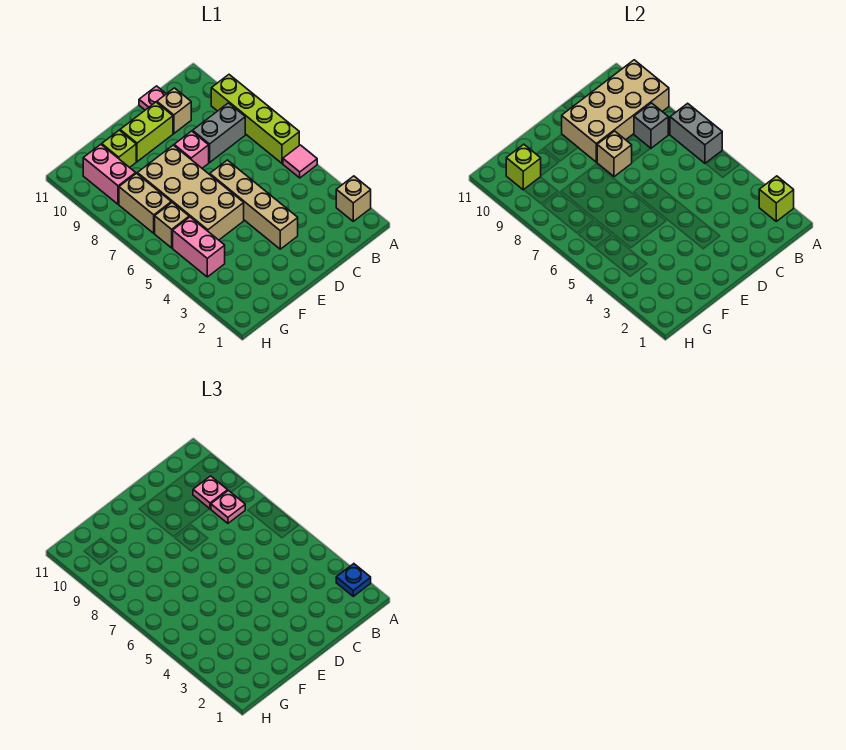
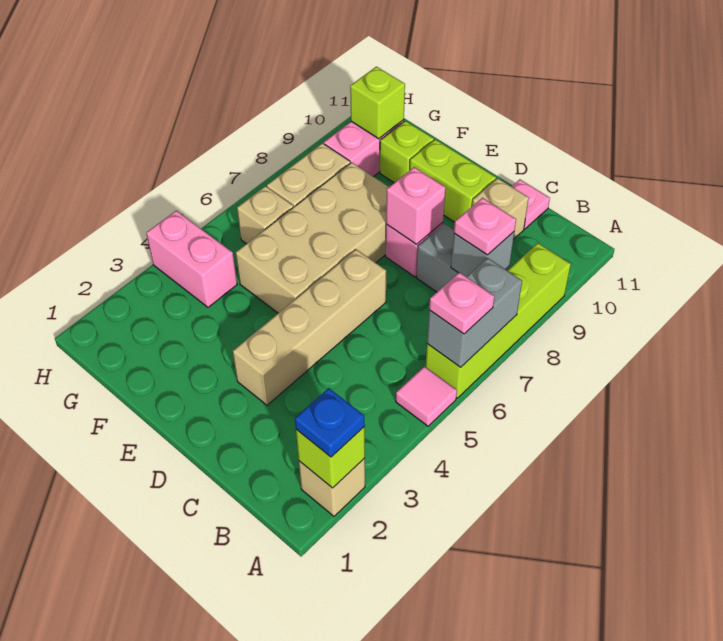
tan 2x4 brick [562,60,669,162] -> none
pink 1x1 plate [193,476,228,509] -> pink 1x1 plate moved to [429,272,494,334]
tan 1x1 brick [597,131,632,177] -> pink 1x1 brick [386,167,446,244]
pink 1x2 brick [173,217,225,277] -> pink 1x2 brick turned to [146,211,237,307]

